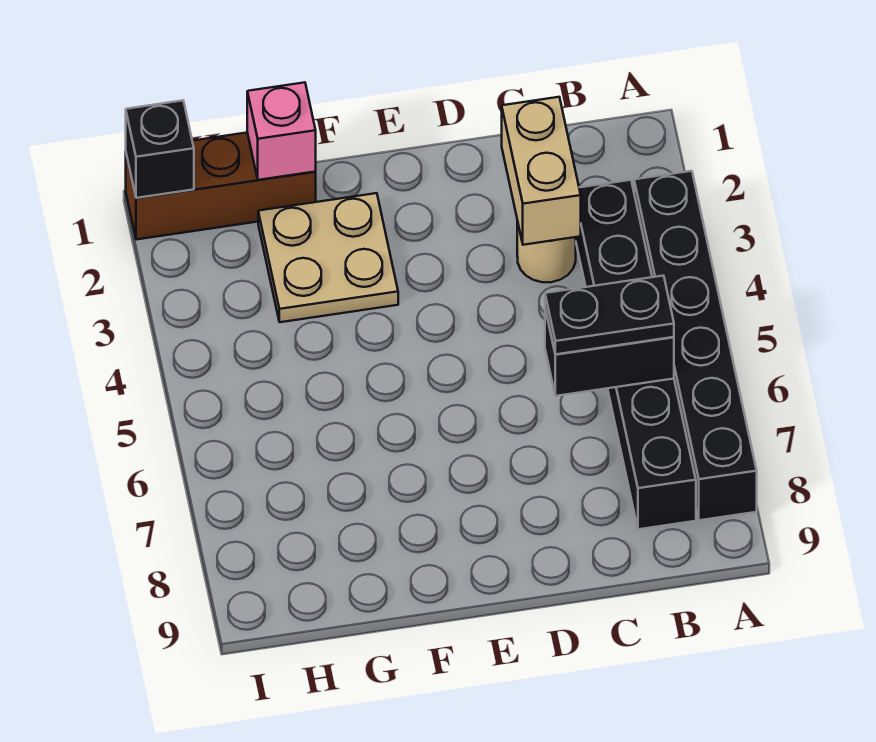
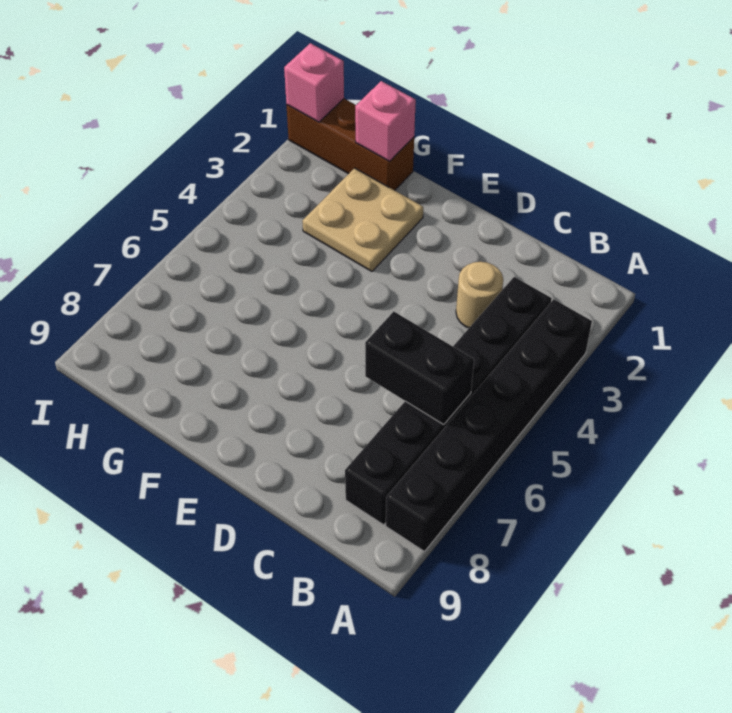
black 1x2 plate [545,276,674,354] -> none
tan 1x2 brick [502,97,581,245] -> none
black 1x1 brick [126,100,194,198] -> pink 1x1 brick [284,43,344,122]

